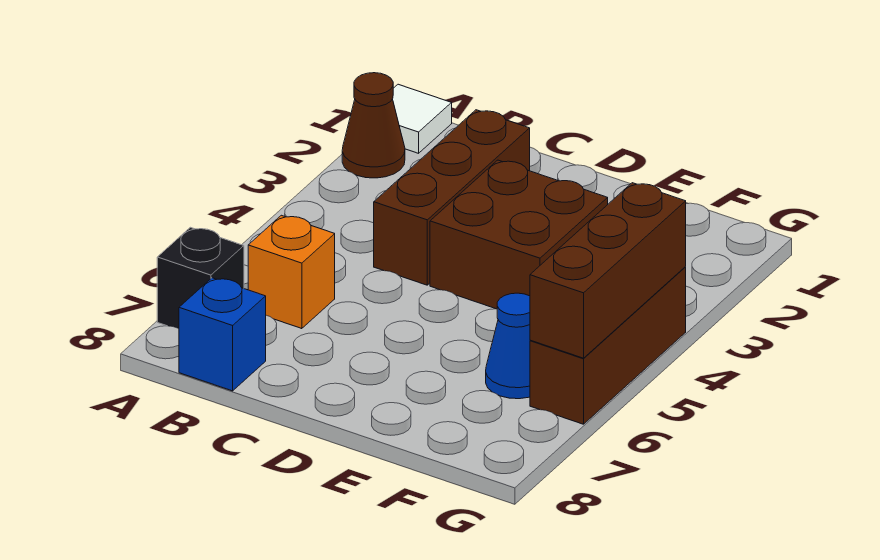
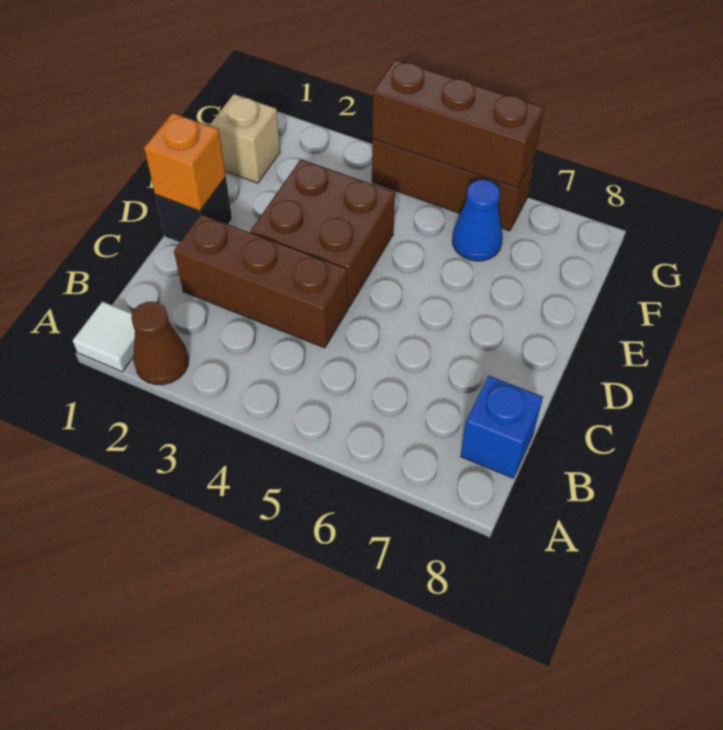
black 1x1 brick [157,227,244,328] -> black 1x1 brick moved to [155,177,232,242]
orange 1x1 brick [248,215,335,329] -> orange 1x1 brick moved to [144,113,226,211]
none -> tan 1x1 brick [210,94,280,183]

